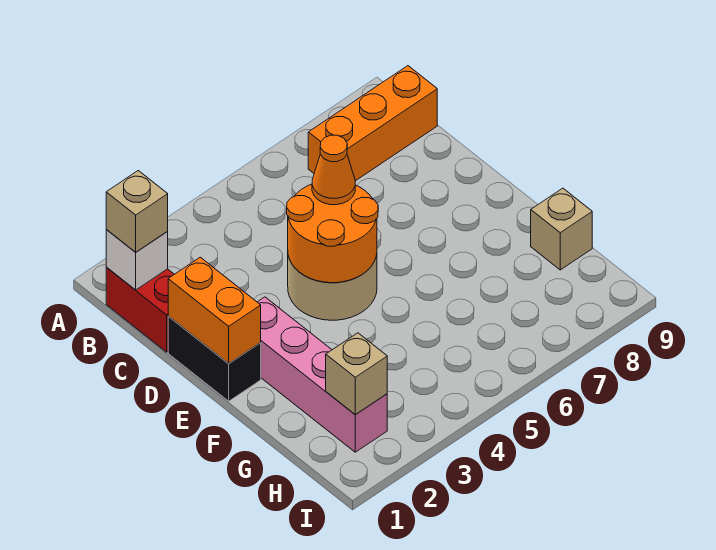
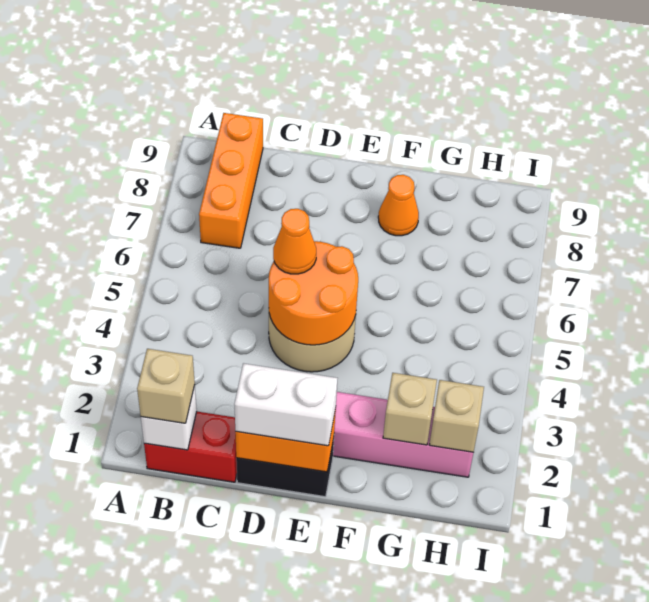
none -> white 1x2 brick [234,363,337,446]
none -> orange 1x1 cone [378,175,419,236]
tan 1x1 brick [531,188,592,270] -> tan 1x1 brick moved to [383,373,437,445]

